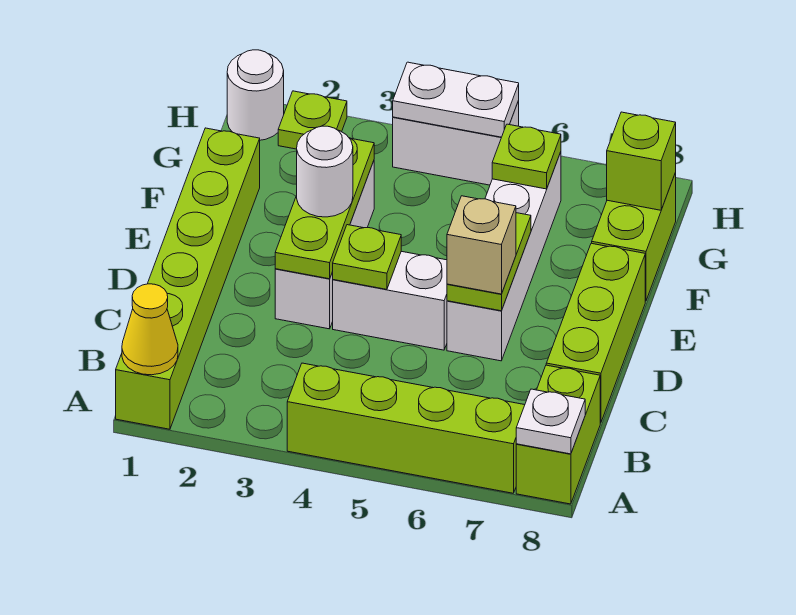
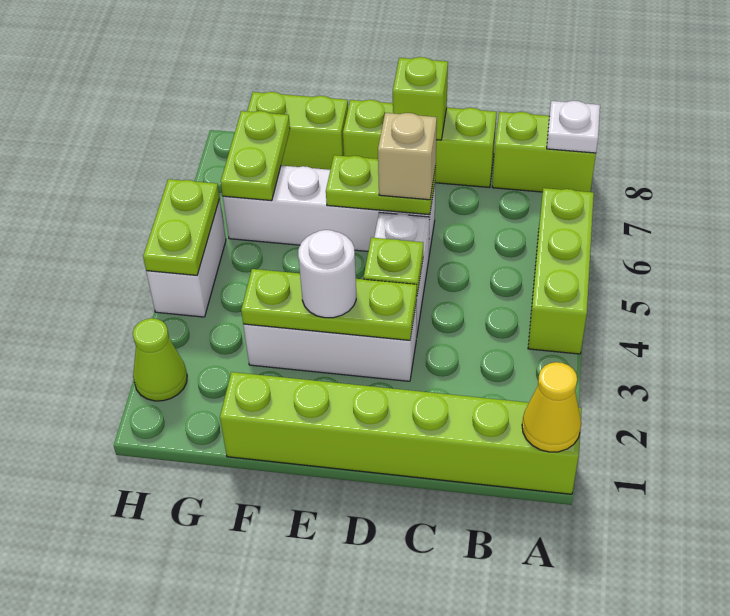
lime 1x4 brick [287,363,525,493] -> lime 1x3 brick [528,188,594,354]
lime 1x1 plate [492,124,561,189] -> lime 1x2 plate [221,111,290,201]
lime 1x1 brick [607,112,676,210] -> lime 1x1 brick moved to [393,57,448,140]
white 1x1 round brick [227,50,284,140] -> none
lime 1x1 plate [278,91,347,149] -> lime 1x1 cone [133,318,187,401]
white 1x2 plate [393,62,519,137] -> lime 1x2 plate [143,179,220,275]

